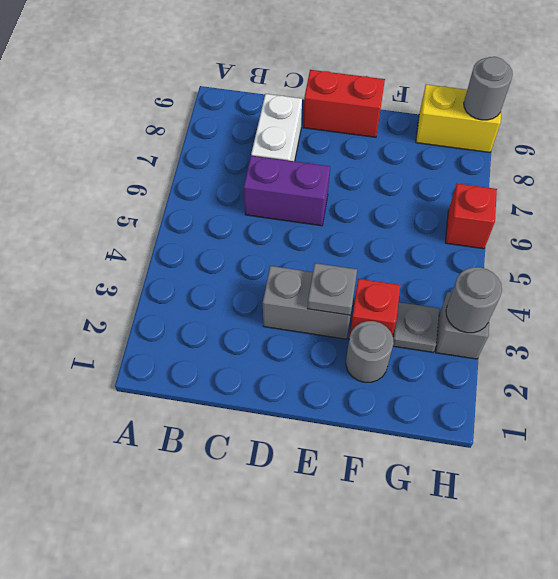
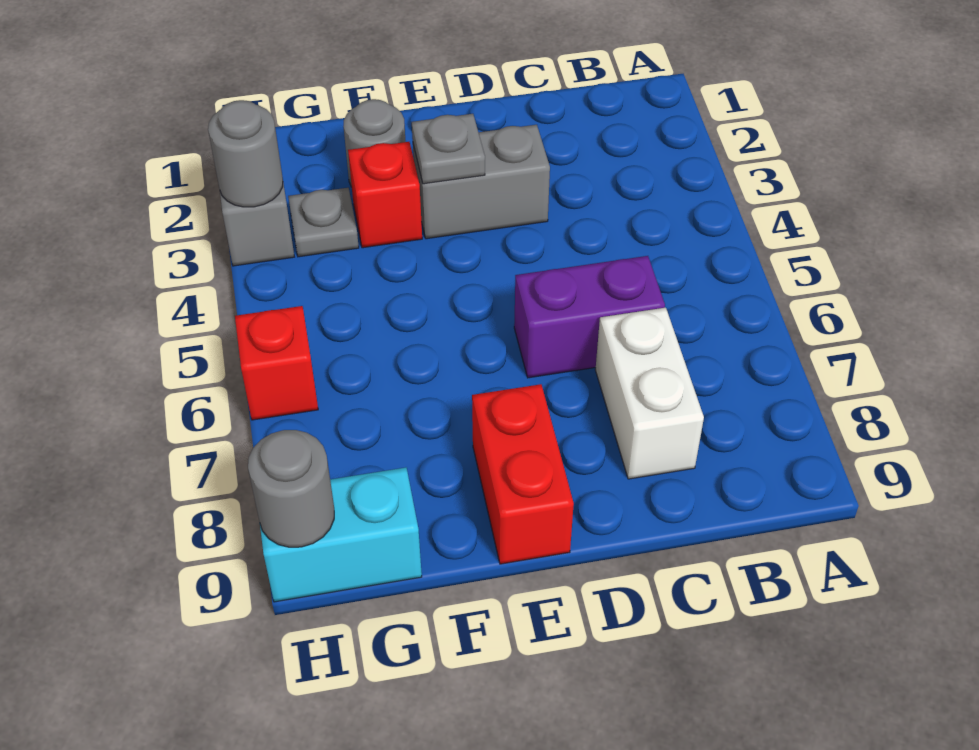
red 1x2 brick [303,70,385,137] -> red 1x2 brick turned to [472,384,574,564]
yellow 1x2 brick [416,84,501,152] -> cyan 1x2 brick [260,468,422,602]

